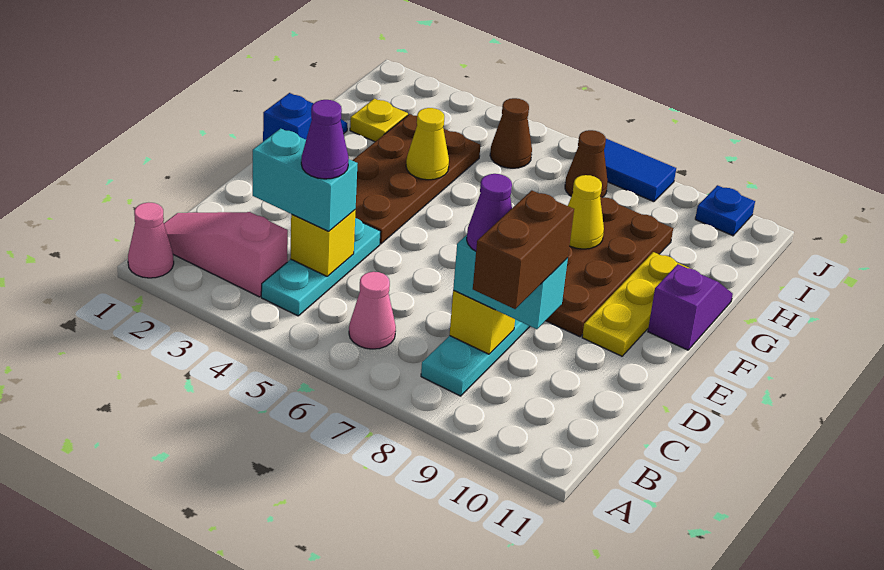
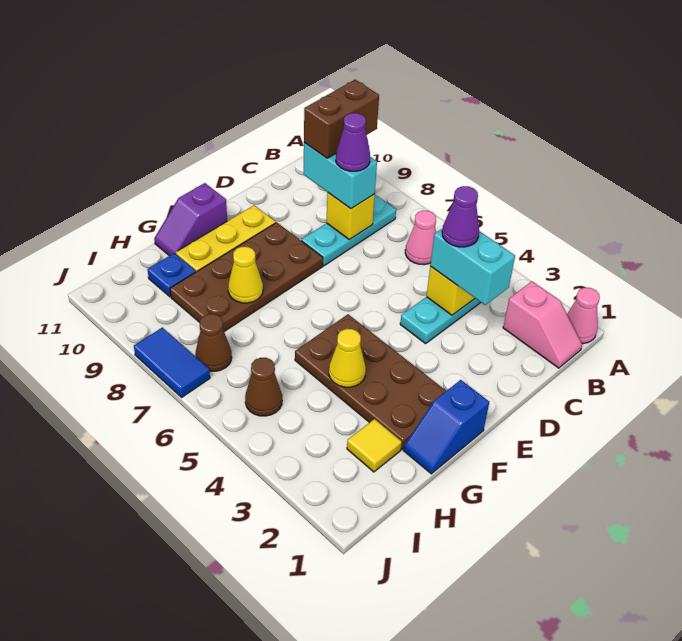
pink 1x3 slope [164,212,288,297] -> pink 1x2 slope [503,281,582,368]
brown 2x4 plate [352,114,480,244] -> brown 2x4 plate turned to [295,314,446,449]
yellow 1x1 plate [350,99,408,142] -> yellow 1x1 tile [347,419,402,472]
blue 1x1 plate [695,185,755,236] -> blue 1x1 plate moved to [147,253,196,297]

